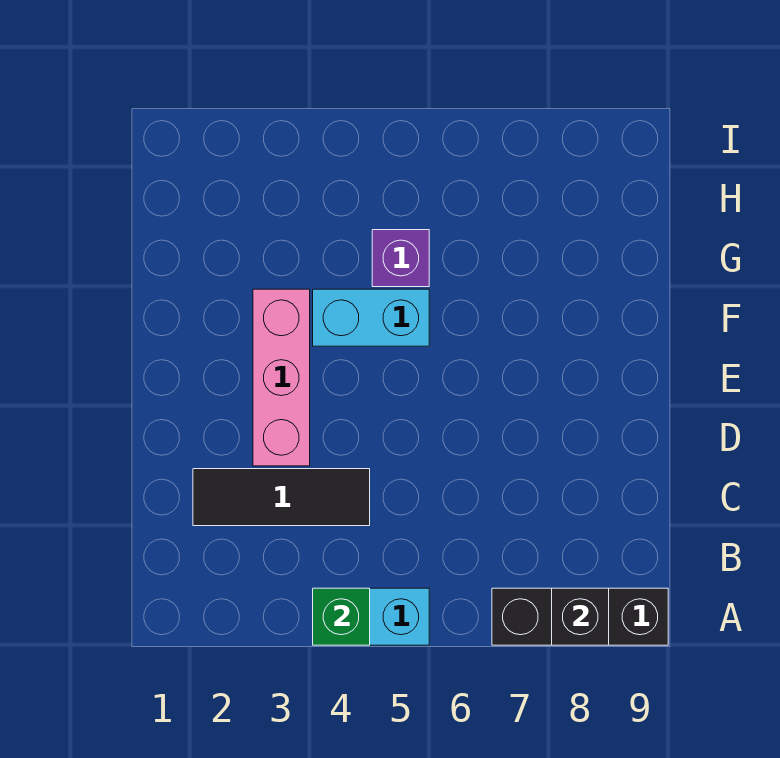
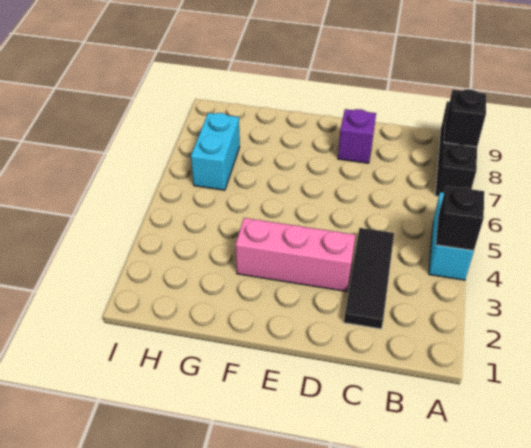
green 1x1 brick [313,588,370,645] -> black 1x1 brick [436,186,484,251]
cyan 1x2 brick [313,289,429,346] -> cyan 1x2 brick moved to [191,113,240,190]
purple 1x1 brick [372,230,429,287] -> purple 1x1 brick moved to [338,109,376,163]

